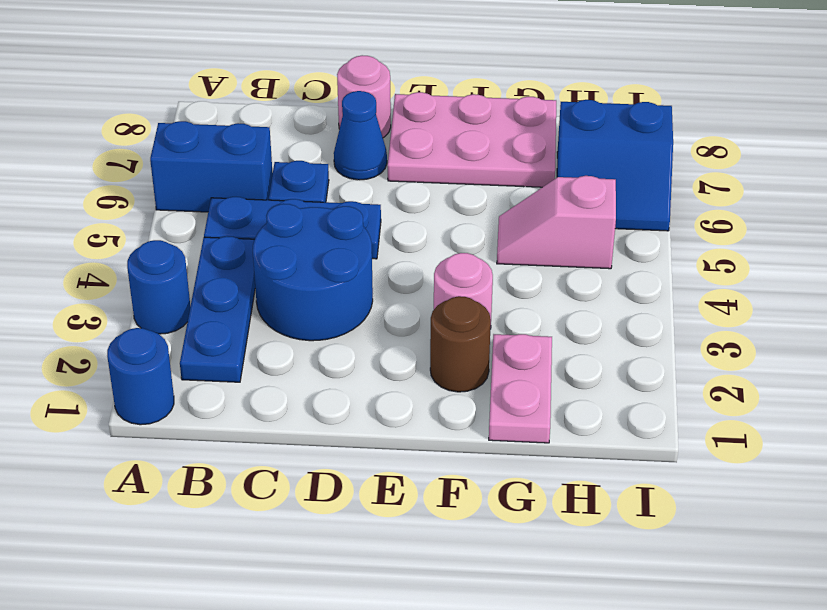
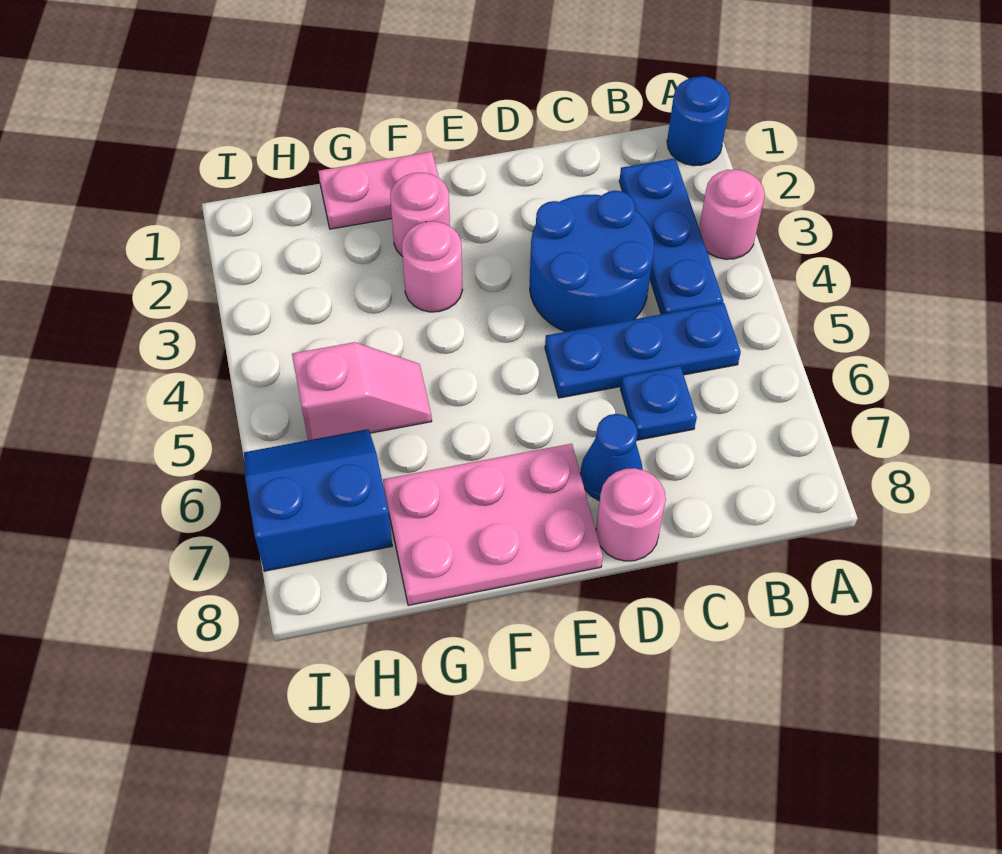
blue 1x1 round brick [127,240,190,334] -> pink 1x1 round brick [699,169,765,259]
blue 1x2 brick [150,121,273,212] -> none
brown 1x1 round brick [430,296,491,392] -> pink 1x1 round brick [390,173,450,257]
pink 1x2 plate [489,334,552,443] -> pink 1x2 plate turned to [318,152,439,229]

